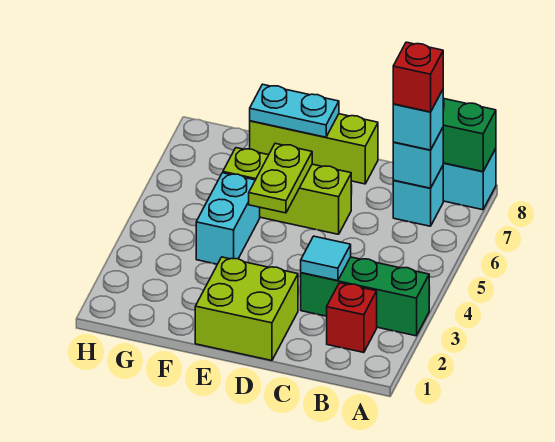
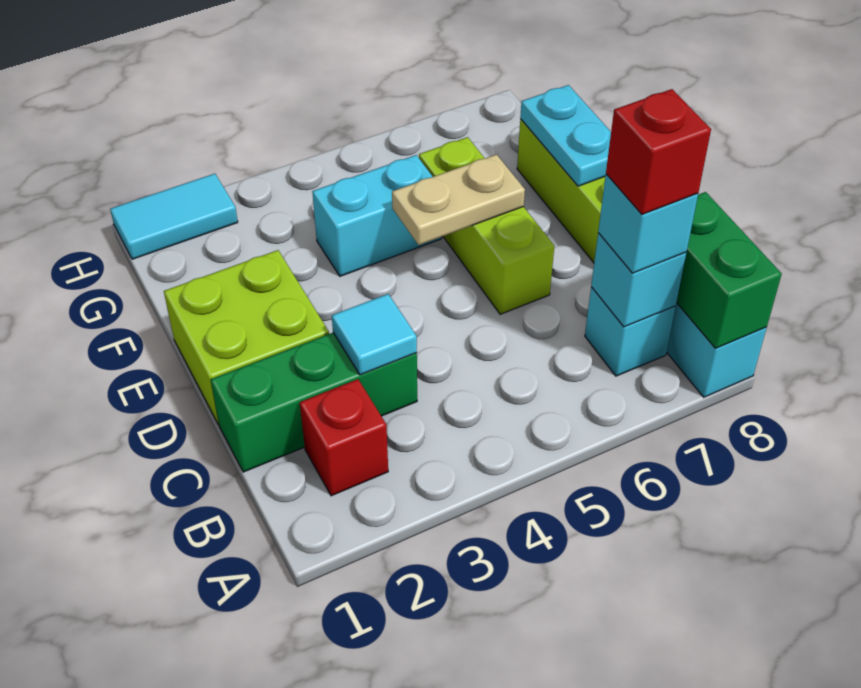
green 1x3 brick [301,257,429,336] -> green 1x3 brick turned to [211,333,417,472]
lime 1x2 plate [249,143,312,213] -> tan 1x2 plate [392,154,525,245]
none -> cyan 1x2 tile [110,174,238,259]

